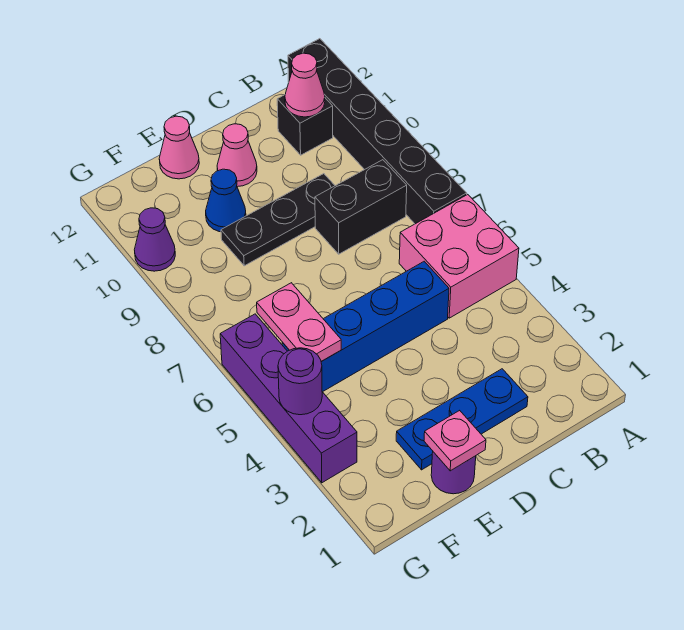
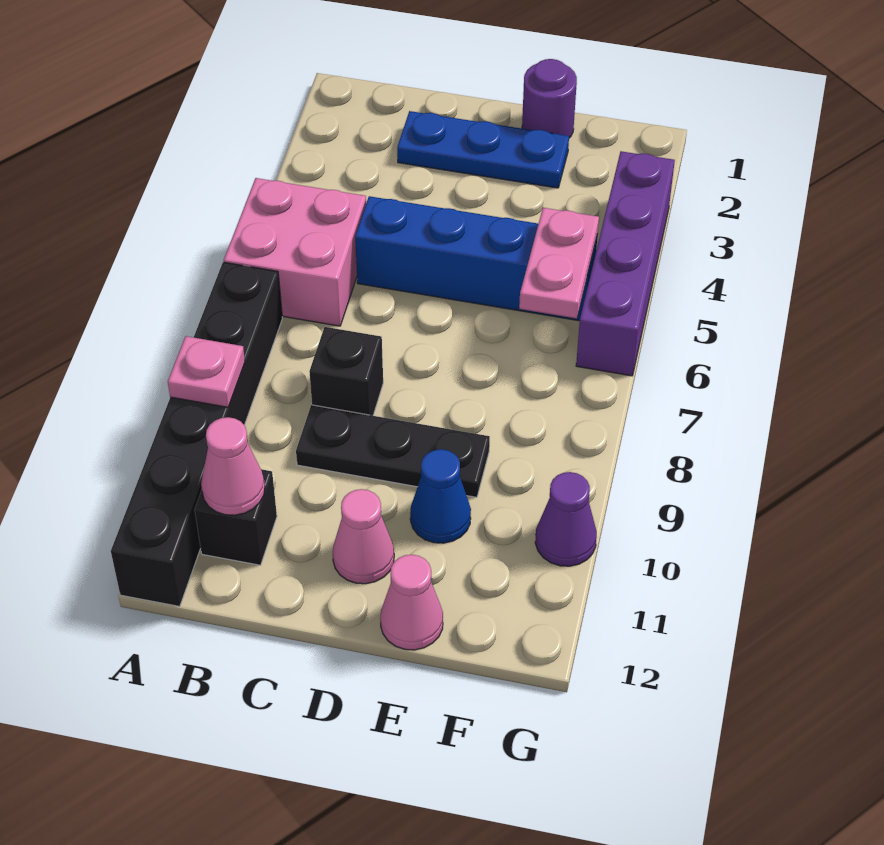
black 1x2 brick [315,160,407,254] -> black 1x1 brick [309,327,383,416]
pink 1x1 plate [424,410,486,471] -> pink 1x1 plate moved to [168,336,245,407]
purple 1x1 round brick [278,348,322,415] -> none

